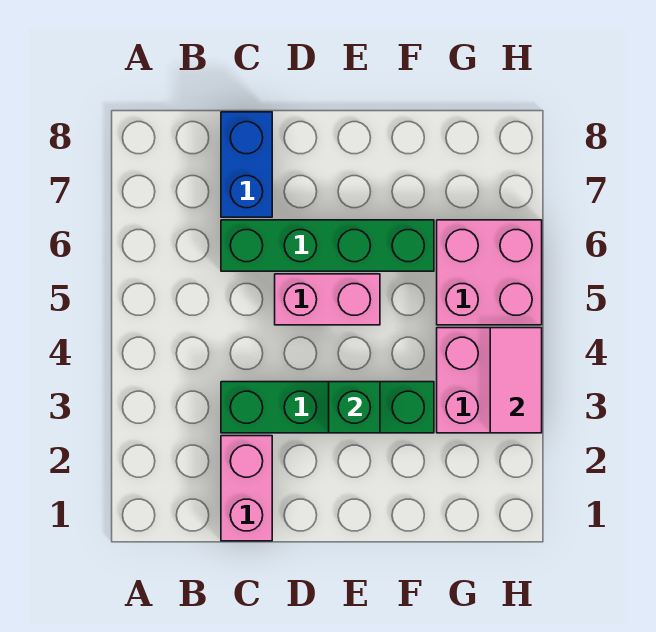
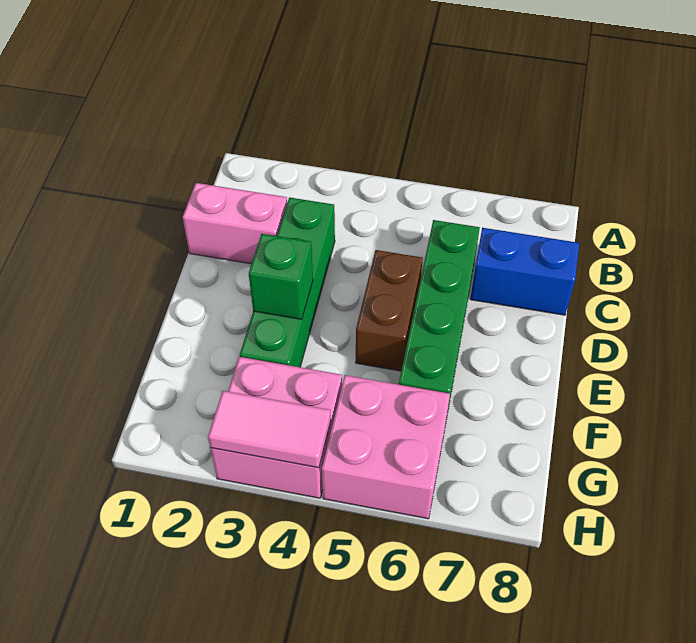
pink 1x2 brick [275,274,380,325] -> brown 1x2 brick [356,250,423,371]

